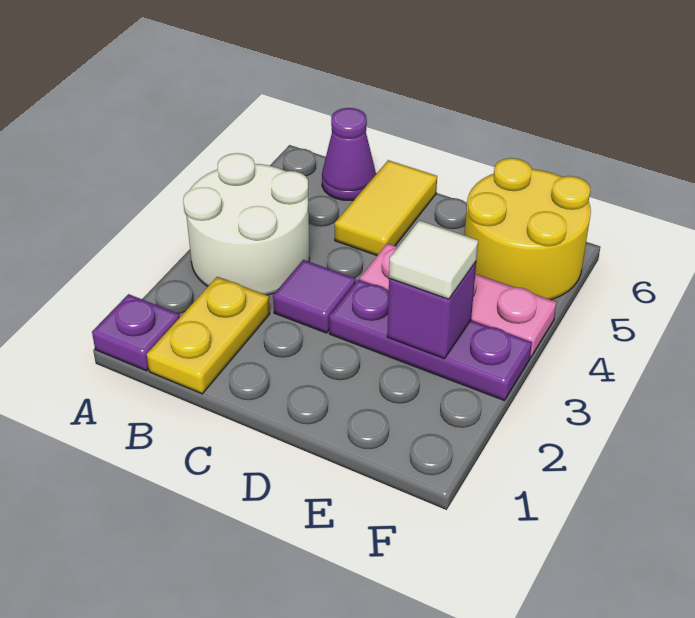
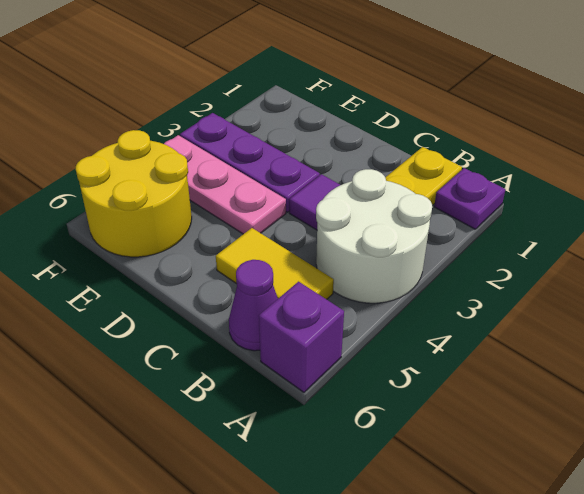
yellow 1x2 tile [335,160,437,255] -> yellow 1x2 tile turned to [216,228,334,299]
purple 1x1 brick [387,262,476,359] -> purple 1x1 brick moved to [259,282,344,392]
white 1x1 tile [389,220,478,299] -> none

